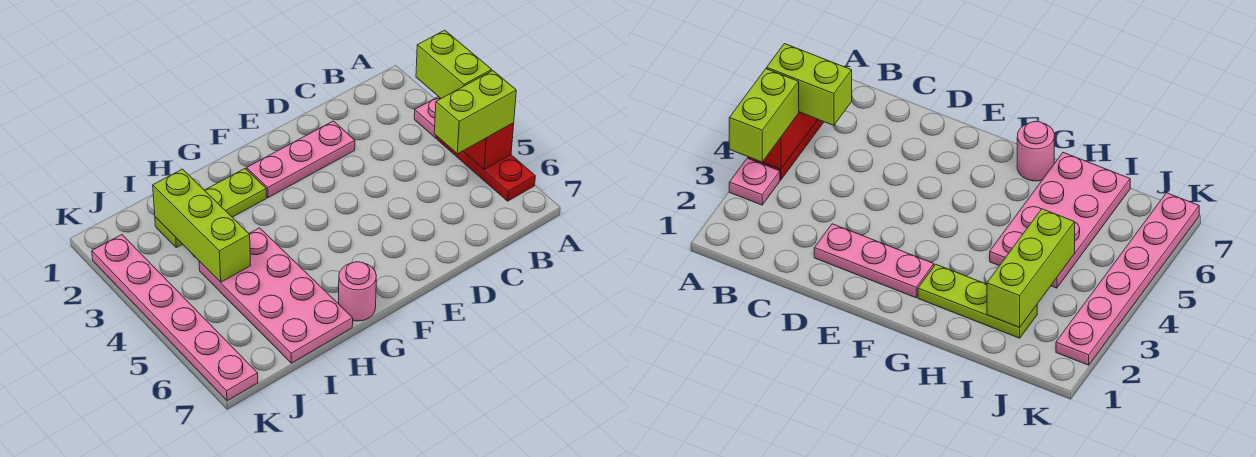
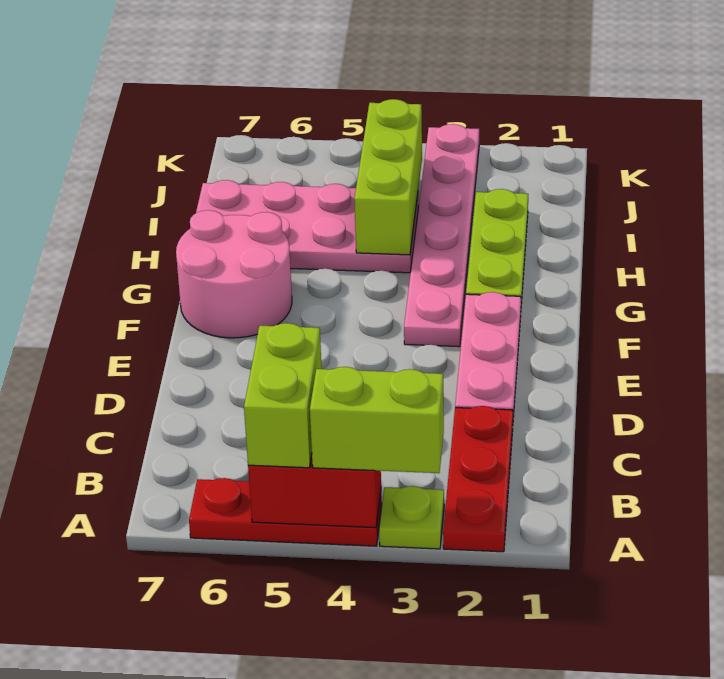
none -> red 1x3 plate [443,406,513,552]
pink 1x1 plate [414,97,440,138] -> lime 1x1 plate [379,486,444,549]
pink 1x1 round brick [339,262,376,321] -> pink 2x2 round brick [176,210,292,338]
lime 1x3 brick [153,169,251,282] -> lime 1x3 brick turned to [354,99,422,255]
pink 1x6 plate [92,235,258,401] -> pink 1x6 plate turned to [404,124,479,347]

